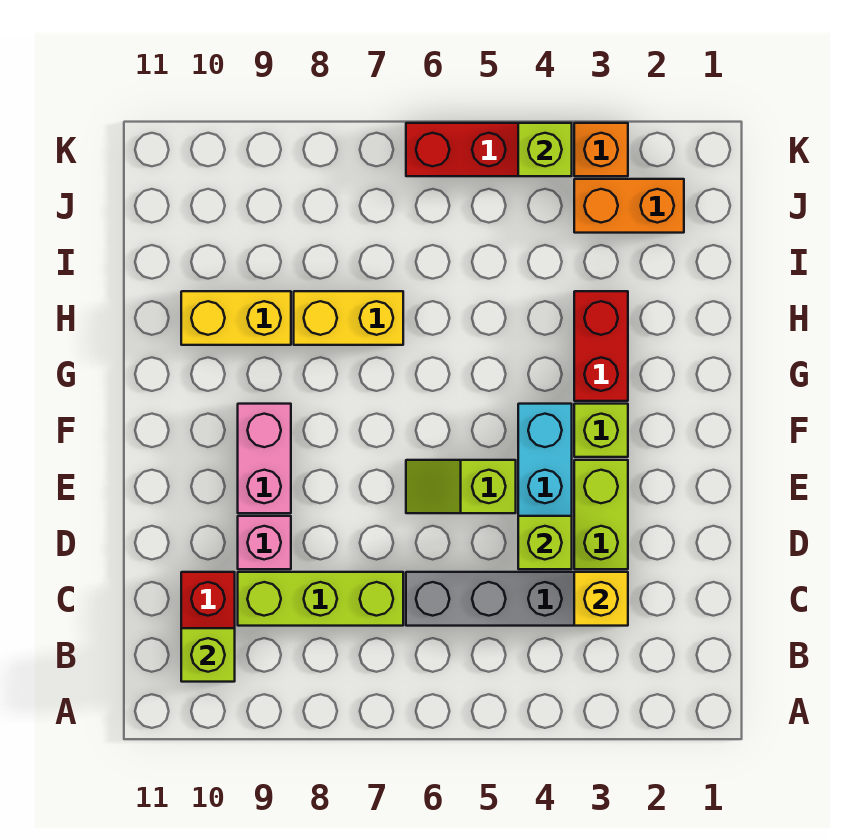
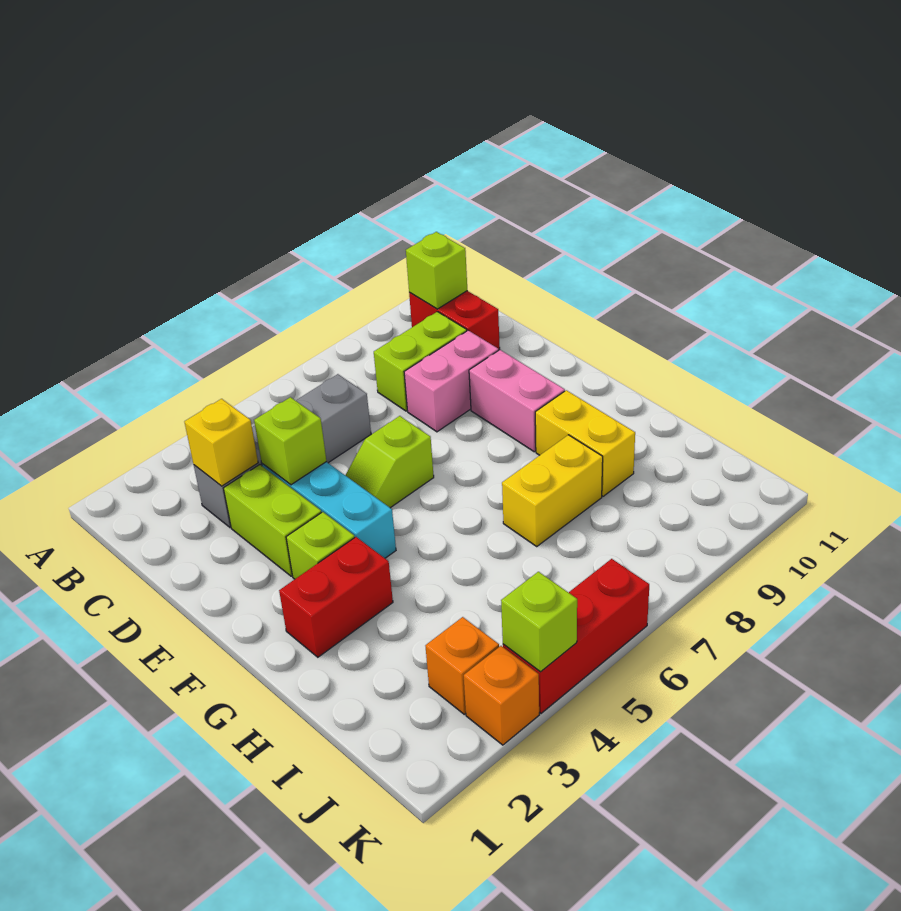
lime 1x3 brick [238,572,403,626] -> lime 1x2 brick [374,312,467,411]
pink 1x1 brick [238,516,291,569] -> pink 1x2 brick [404,330,498,432]
lime 1x2 slope [406,460,516,513] -> lime 1x2 slope turned to [345,416,434,508]
red 1x2 brick [574,291,628,401] -> red 1x2 brick turned to [279,537,393,657]
yellow 1x2 brick [181,291,291,345] -> yellow 1x2 brick turned to [535,390,635,496]
orange 1x2 brick [574,179,684,233] -> orange 1x1 brick [426,617,499,714]

